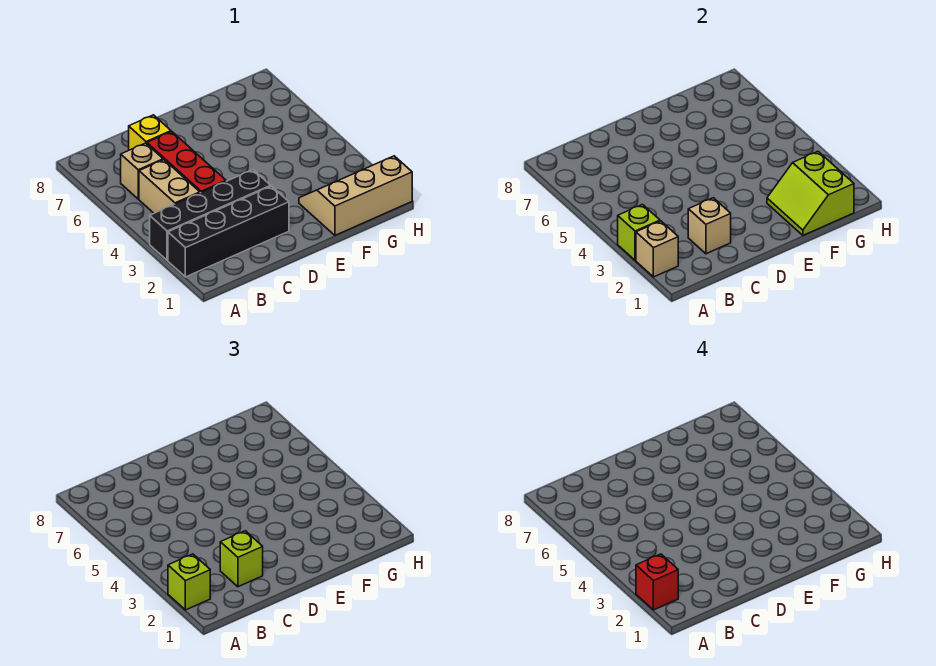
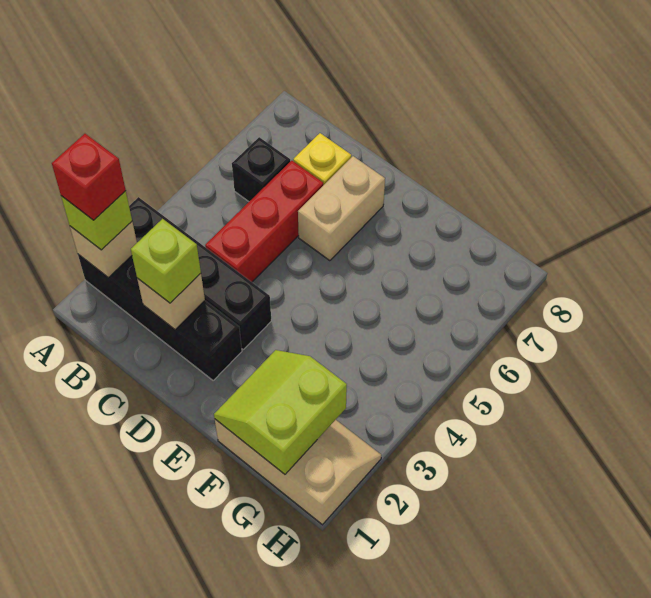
lime 1x1 brick [618,204,660,260] -> none
tan 1x2 brick [139,160,200,213] -> tan 1x2 brick moved to [298,156,385,261]
tan 1x1 brick [121,143,163,199] -> black 1x1 brick [232,137,290,201]

